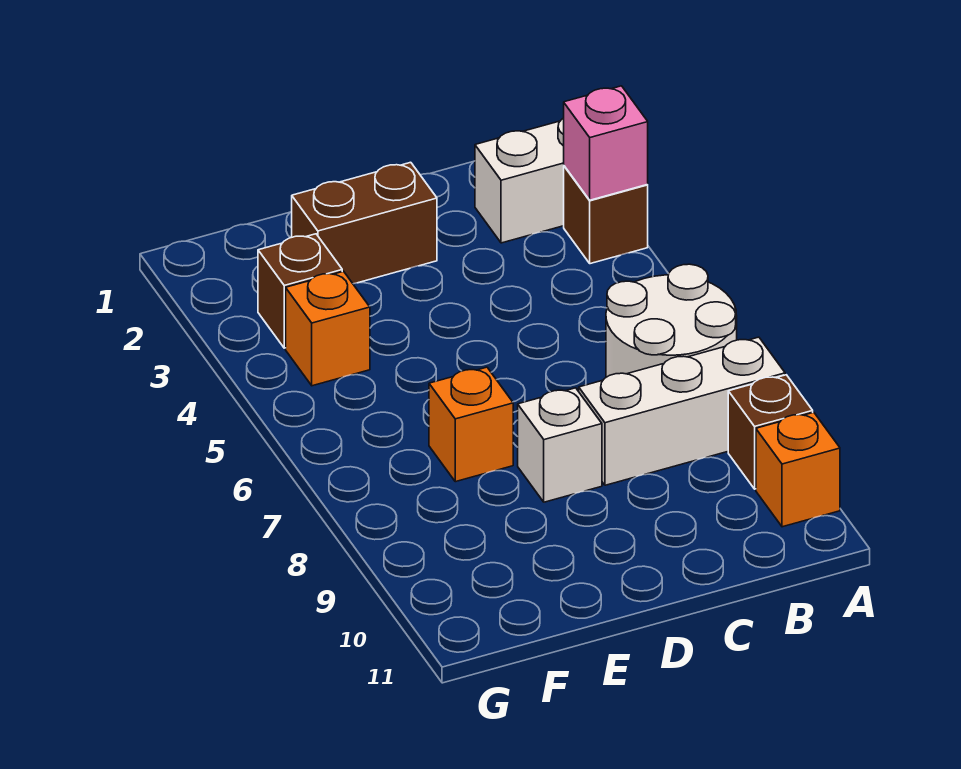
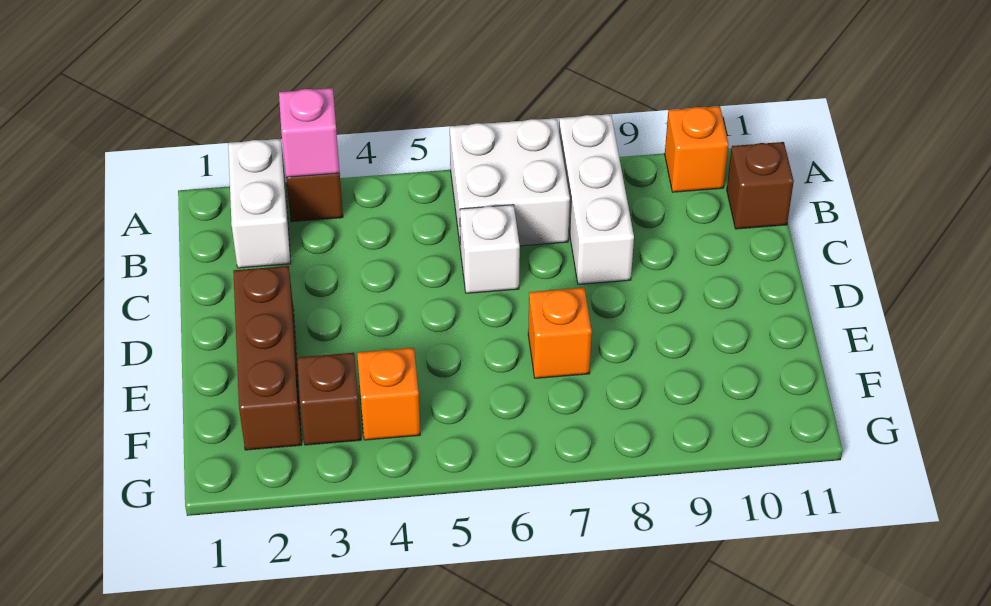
white 2x2 round brick [606,264,737,377] -> white 2x2 brick [450,118,570,250]
brown 1x1 brick [728,375,813,489] -> brown 1x1 brick moved to [727,142,794,229]
brown 1x2 brick [292,162,437,284] -> brown 1x3 brick [233,266,302,450]
white 1x1 brick [518,388,602,502] -> white 1x1 brick moved to [460,205,520,293]

